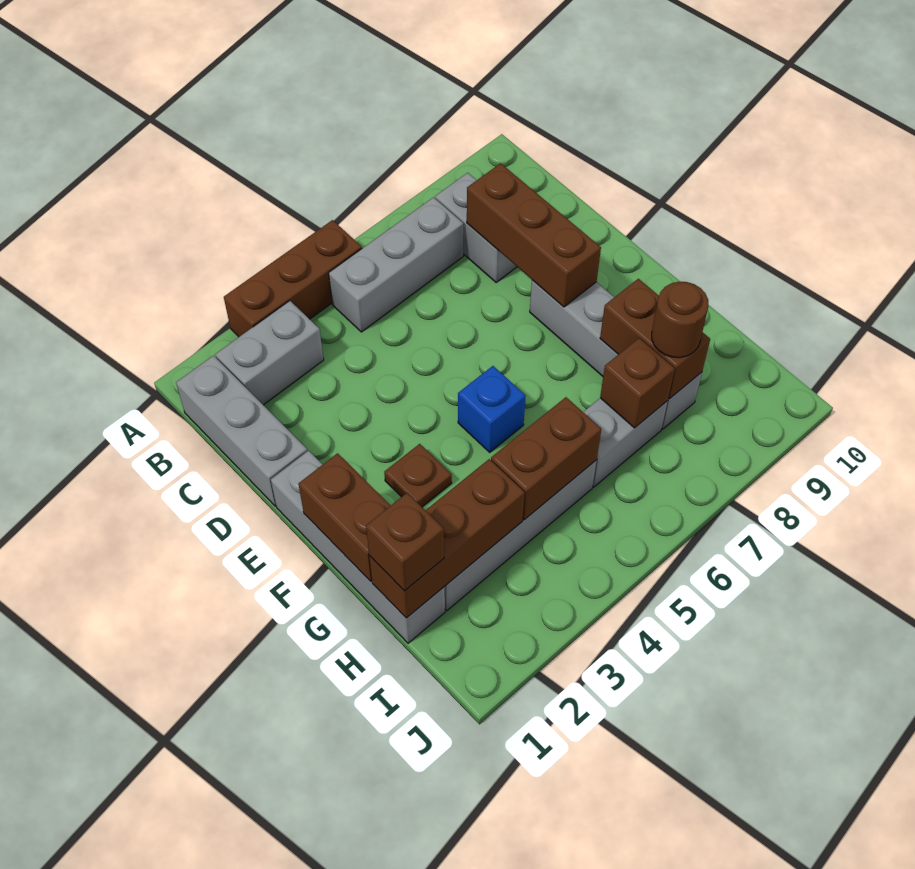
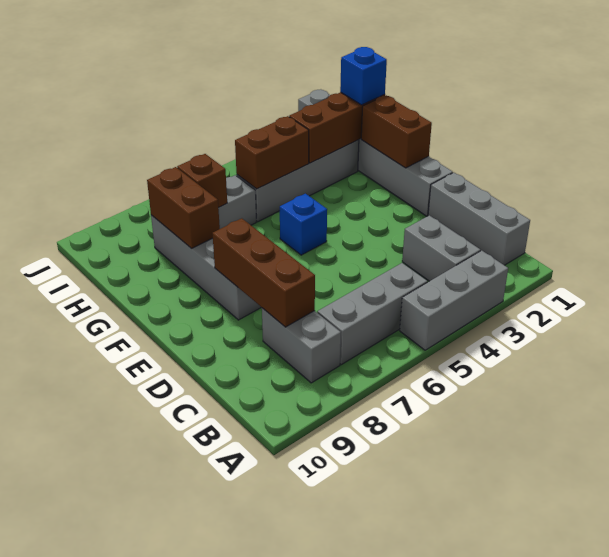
brown 1x3 brick [224,220,362,337] -> grey 1x3 brick [400,251,508,350]
grey 1x2 brick [216,301,324,405] -> grey 1x2 brick turned to [402,215,480,281]
grey 1x4 brick [271,451,445,643] -> grey 1x6 brick [298,90,453,216]
brown 1x1 plate [384,444,452,507] -> none
brown 1x1 brick [366,493,444,591] -> blue 1x1 brick [340,47,387,105]
brown 1x1 round brick [652,282,708,358] -> none

